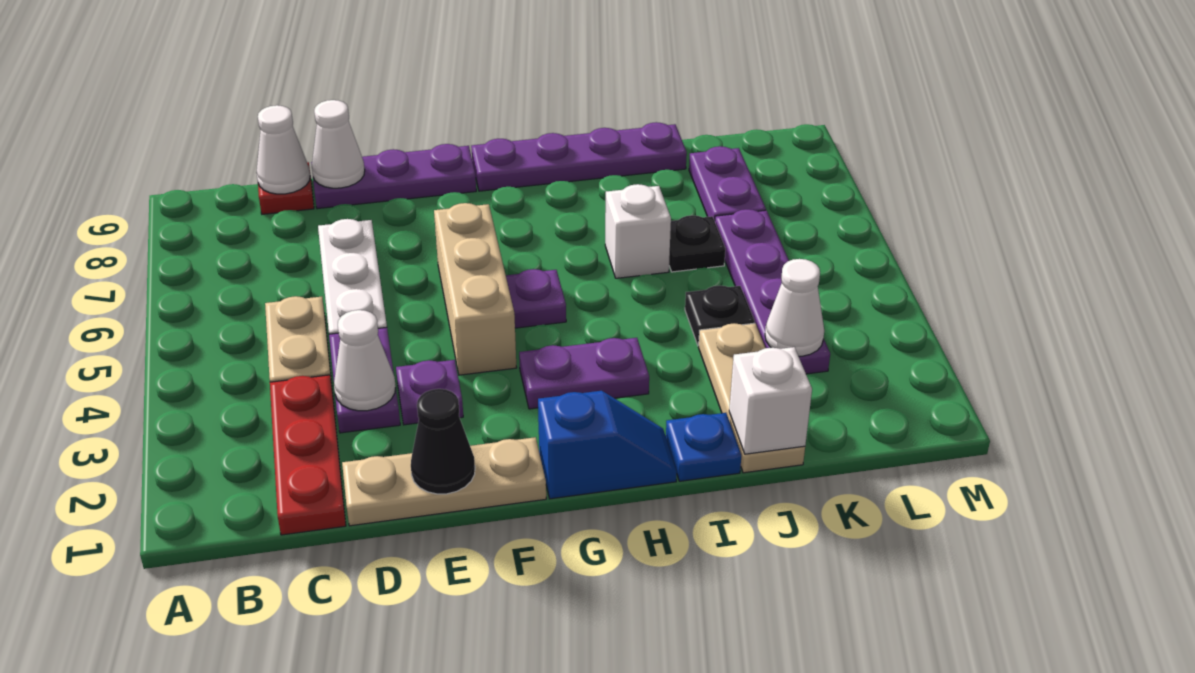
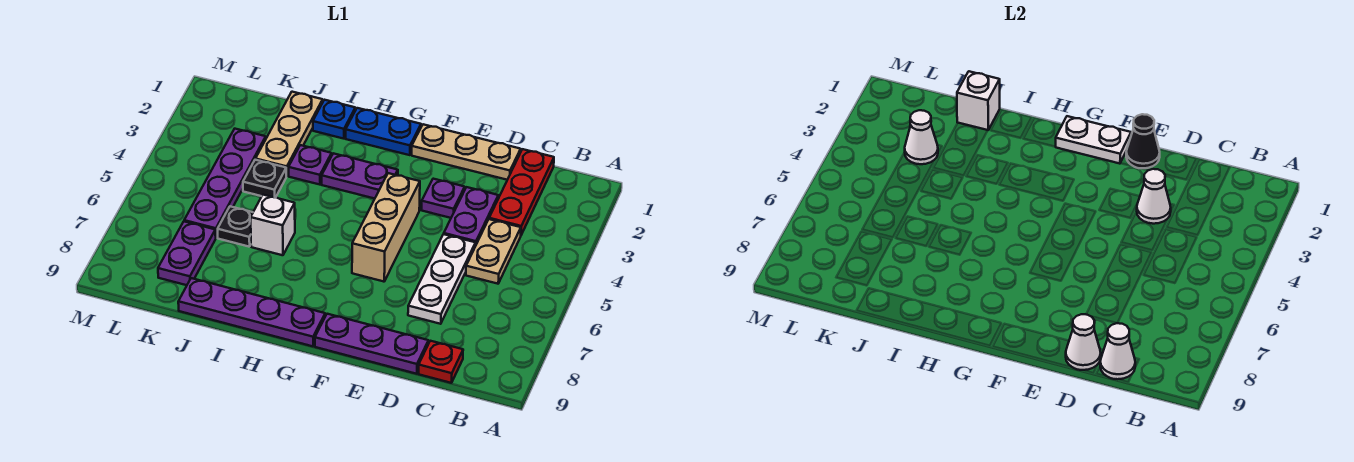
none -> white 1x2 plate [1056,116,1131,164]
blue 1x2 slope [538,391,677,499] -> blue 1x2 plate [346,108,421,155]
purple 1x1 plate [506,269,566,328] -> purple 1x1 plate moved to [288,145,332,185]

